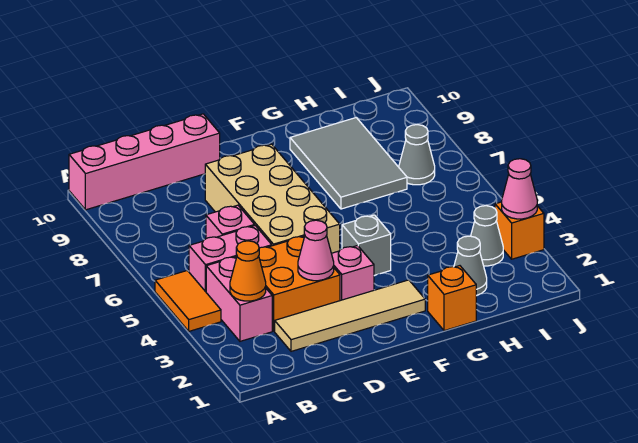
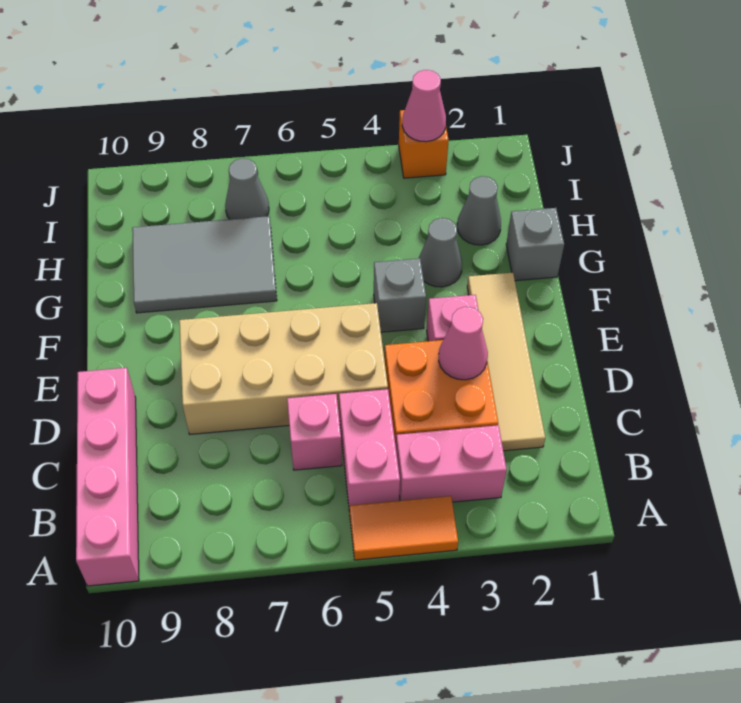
orange 1x1 cone [230,241,266,301] -> none
orange 1x1 brick [428,266,476,331] -> grey 1x1 brick [506,208,564,281]
grey 1x1 cone [471,206,503,266] -> grey 1x1 cone moved to [419,218,462,287]

